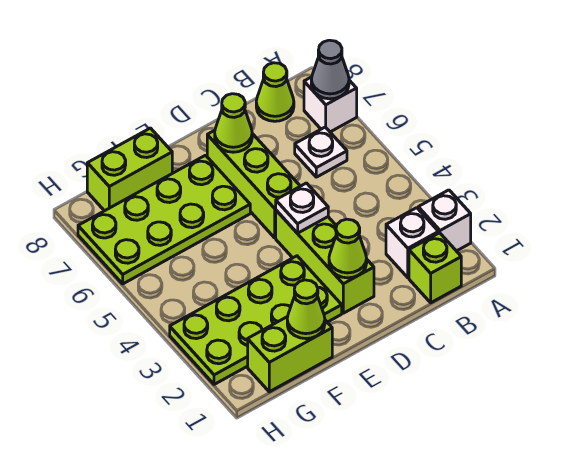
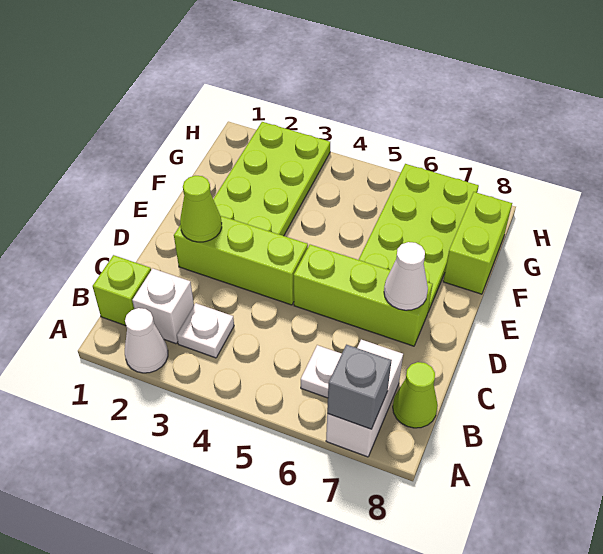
white 1x1 brick [418,190,471,251] -> white 1x1 cone [125,308,168,373]
white 1x1 brick [304,77,357,132] -> white 1x2 brick [326,340,403,457]
grey 1x1 cone [311,40,349,99] -> grey 1x1 brick [327,345,392,429]
white 1x1 plate [276,183,328,233] -> white 1x1 plate moved to [177,303,234,358]
lime 1x1 cone [215,94,252,152] -> white 1x1 cone [384,242,428,310]
lime 1x2 brick [248,317,332,392] -> none
lime 1x1 cone [287,280,325,339] -> none

